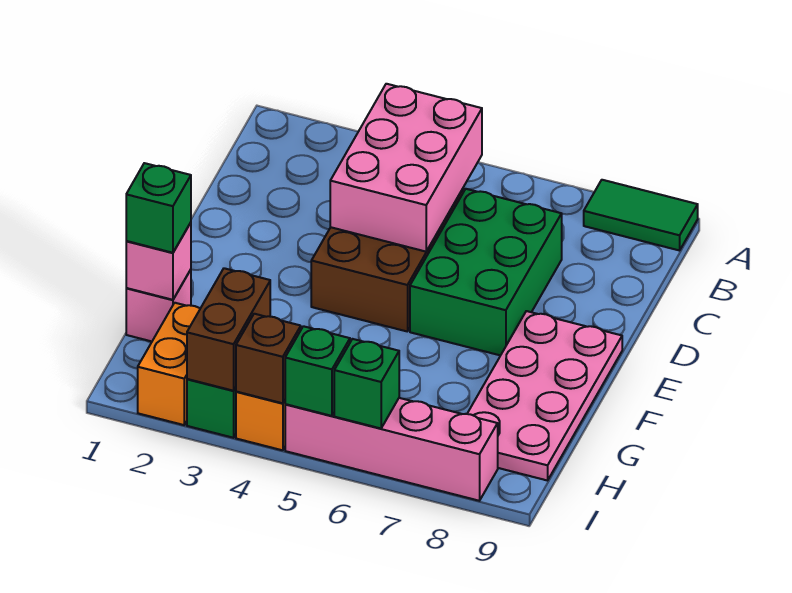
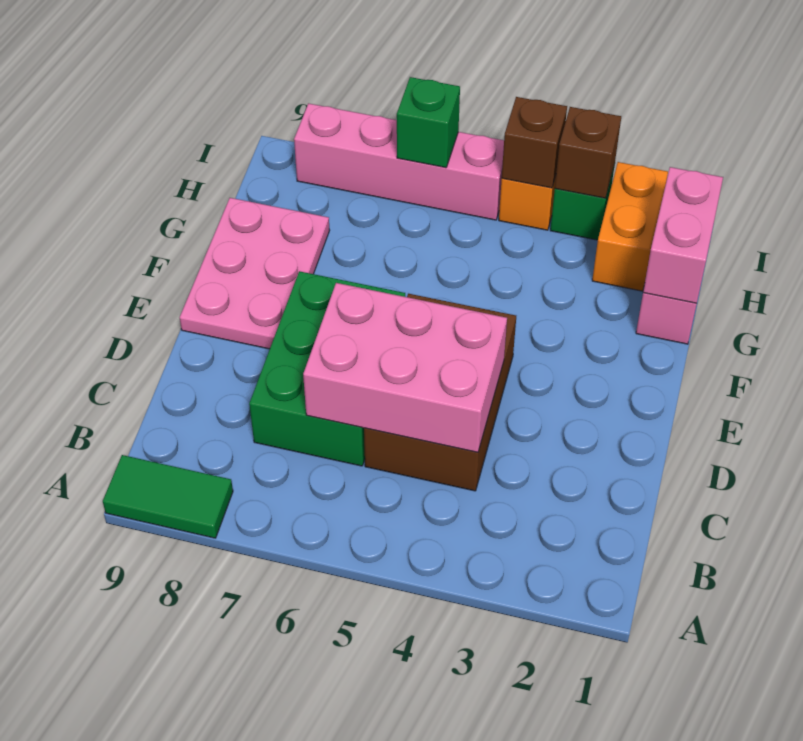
pink 2x3 brick [330,84,482,252] -> pink 2x3 brick turned to [303,283,507,452]
pink 2x4 plate [467,311,622,481] -> pink 2x3 plate [180,198,330,349]
pink 1x1 brick [126,223,191,300] -> pink 1x2 brick [643,167,723,303]
green 1x1 brick [126,163,191,253] -> none
brown 1x2 brick [187,268,270,391] -> brown 1x1 brick [555,107,621,198]
green 1x1 brick [285,326,350,416] -> none

